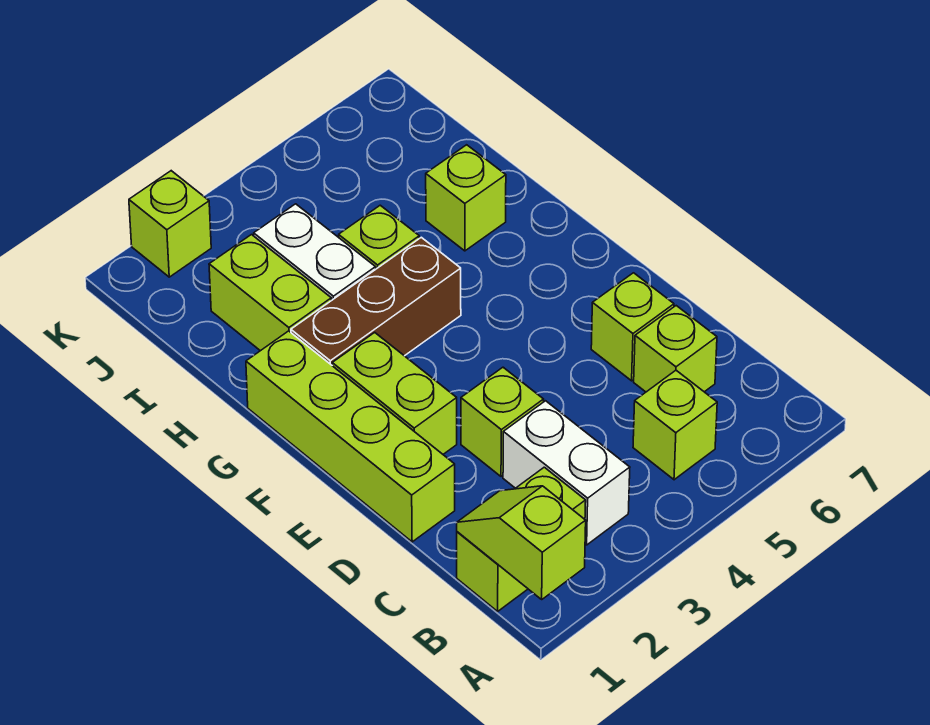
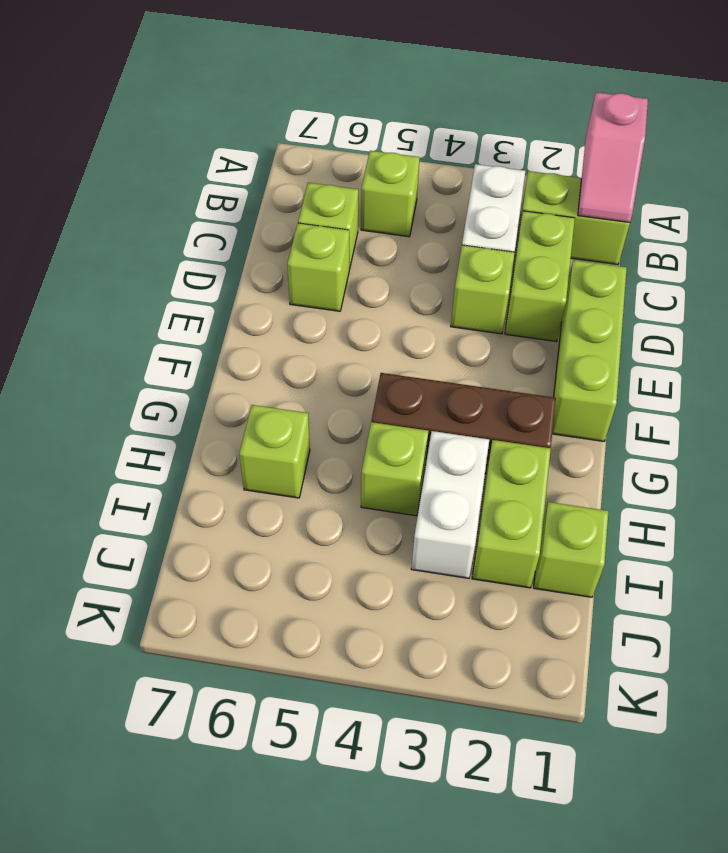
lime 1x2 slope [457,486,586,599] -> pink 1x2 slope [578,92,648,222]
lime 1x4 brick [246,331,455,542] -> lime 1x3 brick [552,260,627,441]
lime 1x2 brick [332,332,457,454] -> lime 1x2 brick moved to [505,211,575,342]
lime 1x1 brick [129,171,211,277] -> lime 1x1 brick moved to [534,502,608,597]

